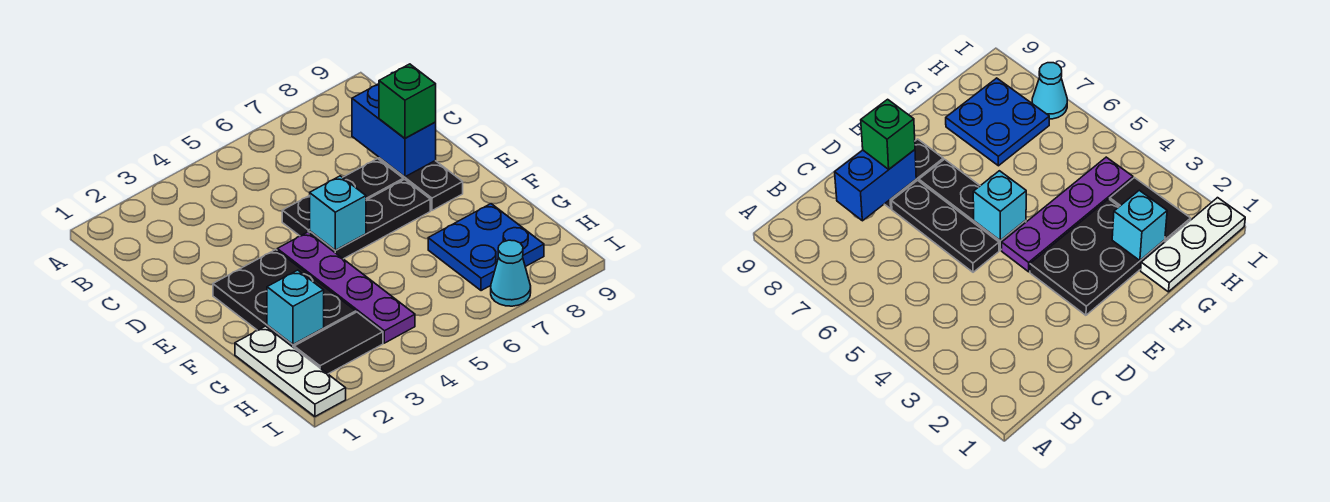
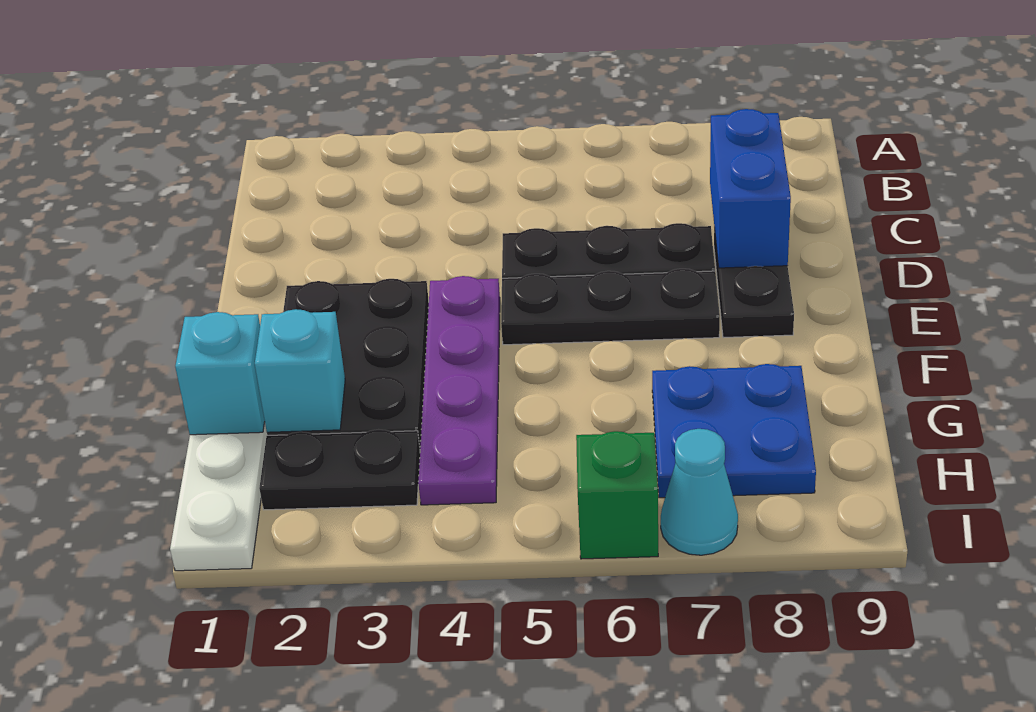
green 1x1 brick [379,64,436,138] -> green 1x1 brick moved to [576,431,658,559]
cyan 1x1 brick [310,176,366,250] -> cyan 1x1 brick moved to [175,312,265,435]
black 1x2 tile [294,312,383,374] -> black 1x2 plate [259,429,420,510]

